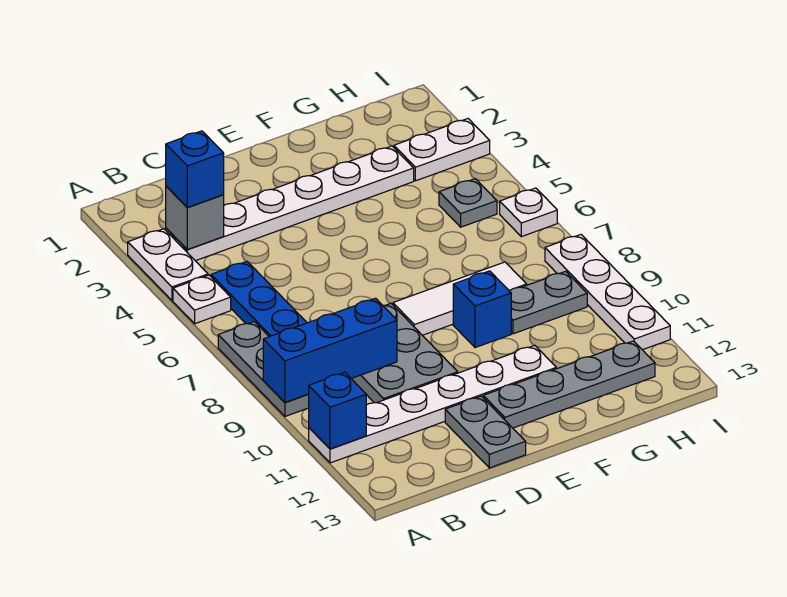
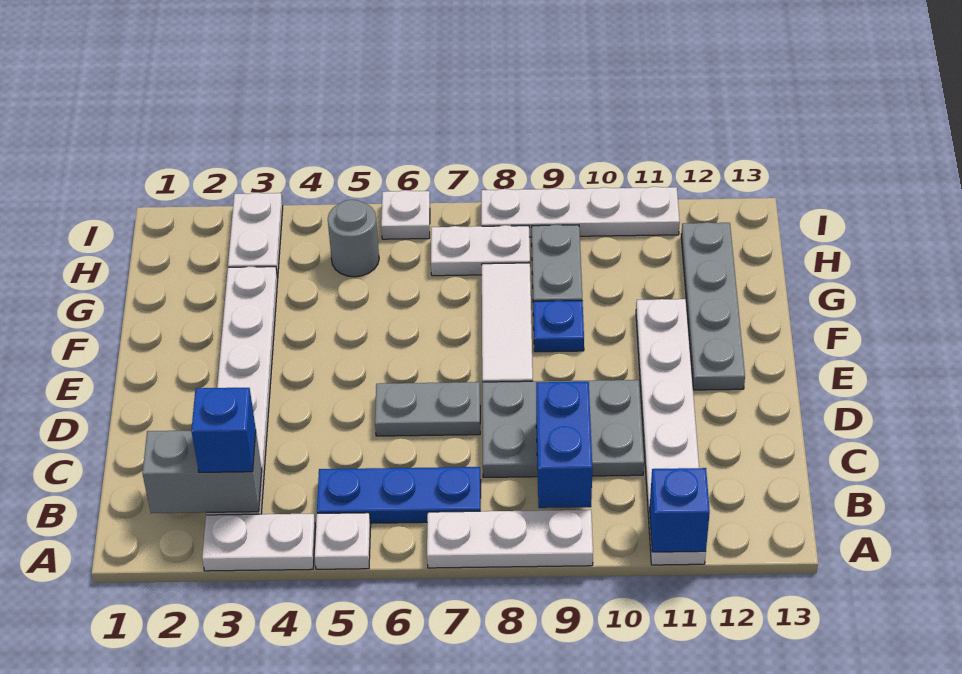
grey 1x3 plate [218,322,309,416] -> white 1x3 plate [427,510,593,568]
blue 1x3 brick [263,298,397,402] -> blue 1x2 brick [536,382,592,508]
grey 1x1 brick [166,186,224,249] -> grey 1x2 brick [142,431,262,513]
grey 1x2 plate [445,396,526,468] -> grey 1x2 plate moved to [375,382,480,436]
blue 1x1 brick [453,271,511,348] -> blue 1x1 plate [533,301,584,352]
grey 1x1 plate [439,179,497,227] -> grey 1x1 round brick [328,200,379,277]
none -> white 1x2 plate [431,225,530,276]

